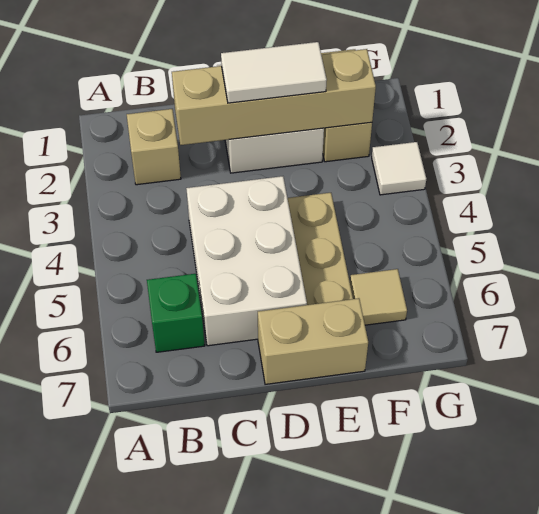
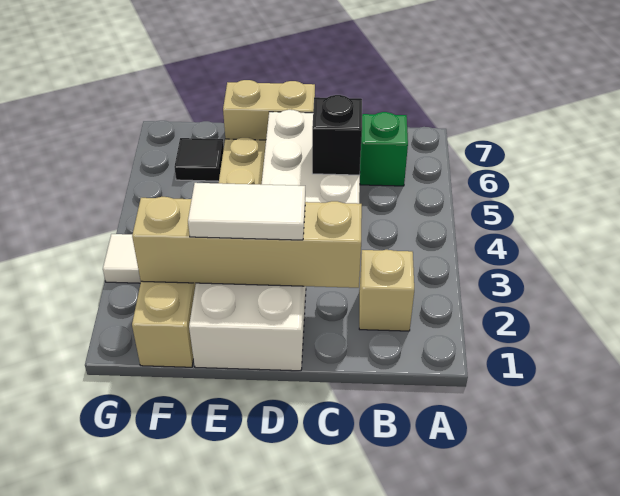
none -> black 1x1 brick [312,95,362,175]
tan 1x1 tile [350,269,407,325] -> black 1x1 tile [174,138,224,181]

